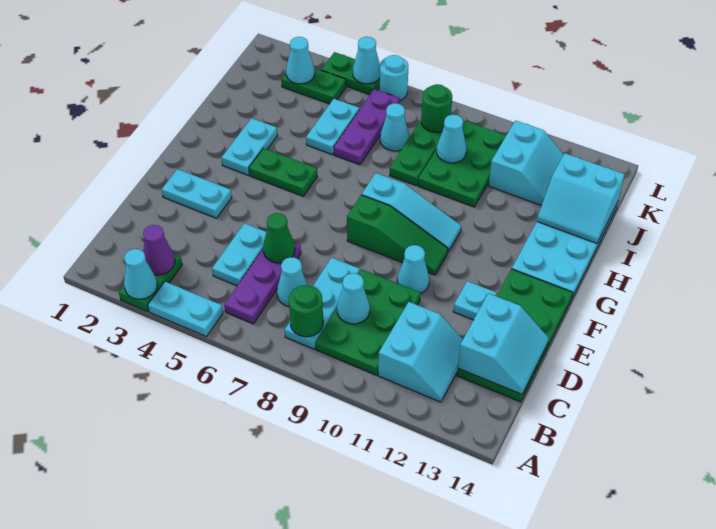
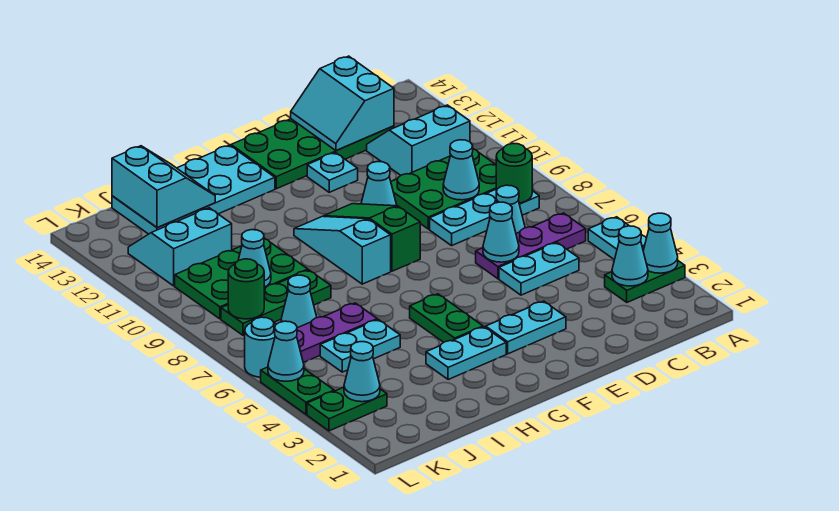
purple 1x1 cone [143,225,175,275] -> cyan 1x1 cone [612,226,648,286]
cyan 2x2 slope [458,293,549,394] -> cyan 2x2 slope turned to [291,56,394,151]
green 1x1 cone [263,213,295,263] -> cyan 1x1 cone [483,202,519,262]
cyan 1x2 plate [162,169,232,218] -> cyan 1x2 plate turned to [486,301,566,354]
green 1x2 plate [281,68,346,104] -> green 1x2 plate turned to [307,387,387,431]

